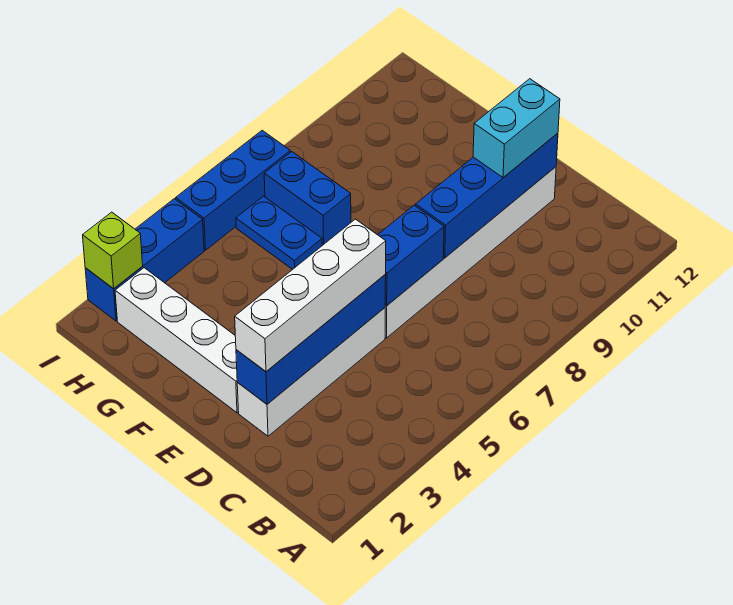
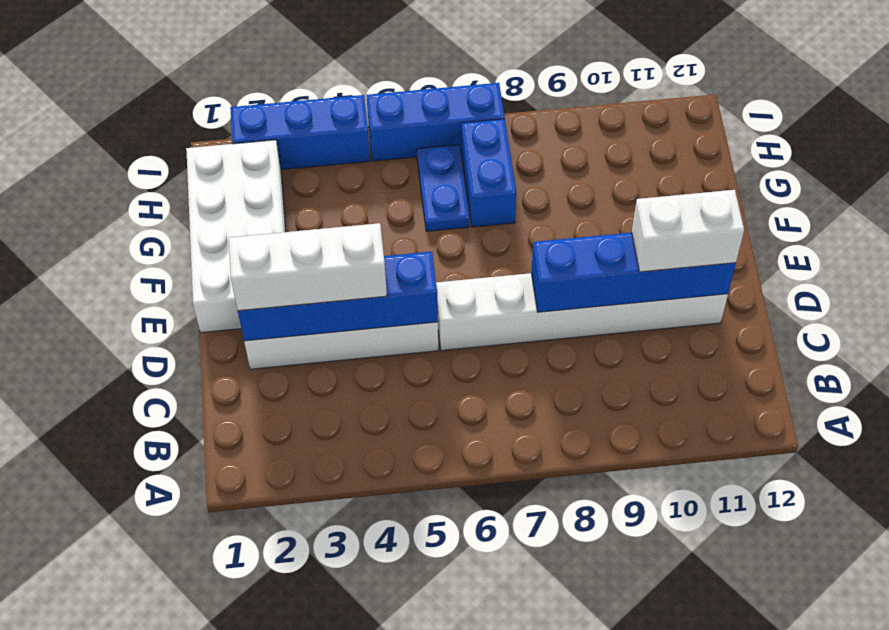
white 1x4 brick [235,219,386,372] -> white 1x3 brick [229,223,387,311]
blue 1x2 brick [378,205,444,306] -> none
cyan 1x2 brick [473,79,560,178] -> white 1x2 brick [632,190,744,272]
white 1x4 brick [115,268,239,413] -> white 2x4 brick [186,140,286,333]
lime 1x1 brick [83,212,143,289] -> none

